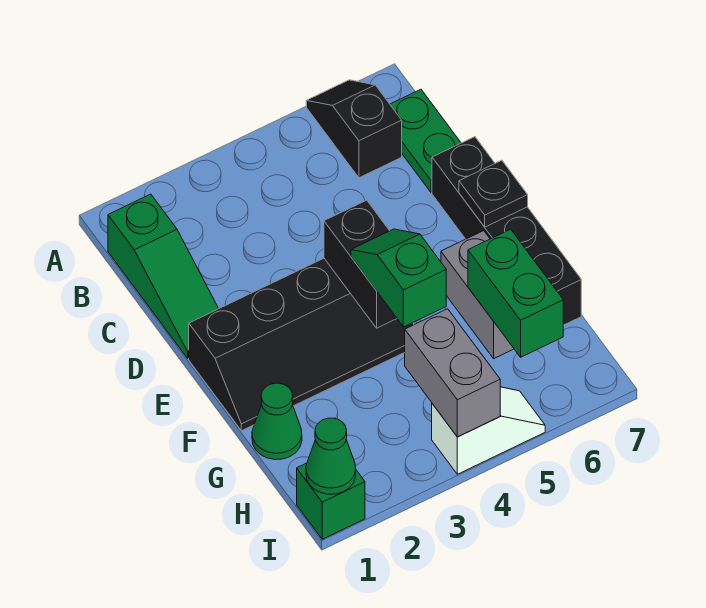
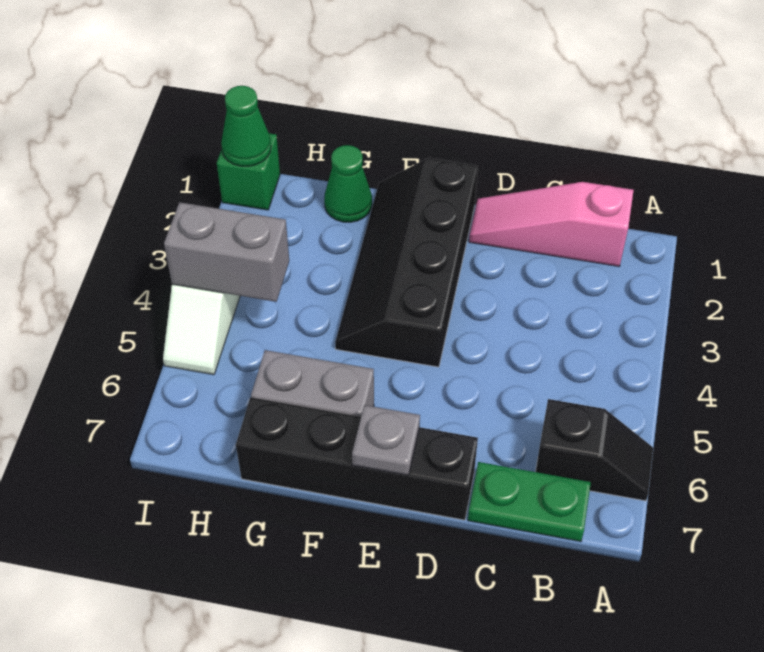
green 1x3 slope [108,194,219,358] -> pink 1x3 slope [469,182,634,266]
black 1x2 brick [324,200,397,328] -> none
black 1x1 plate [459,160,528,227] -> grey 1x1 plate [352,405,420,475]
green 1x2 slope [351,229,446,327] -> none
green 1x2 brick [468,229,563,357] -> none

